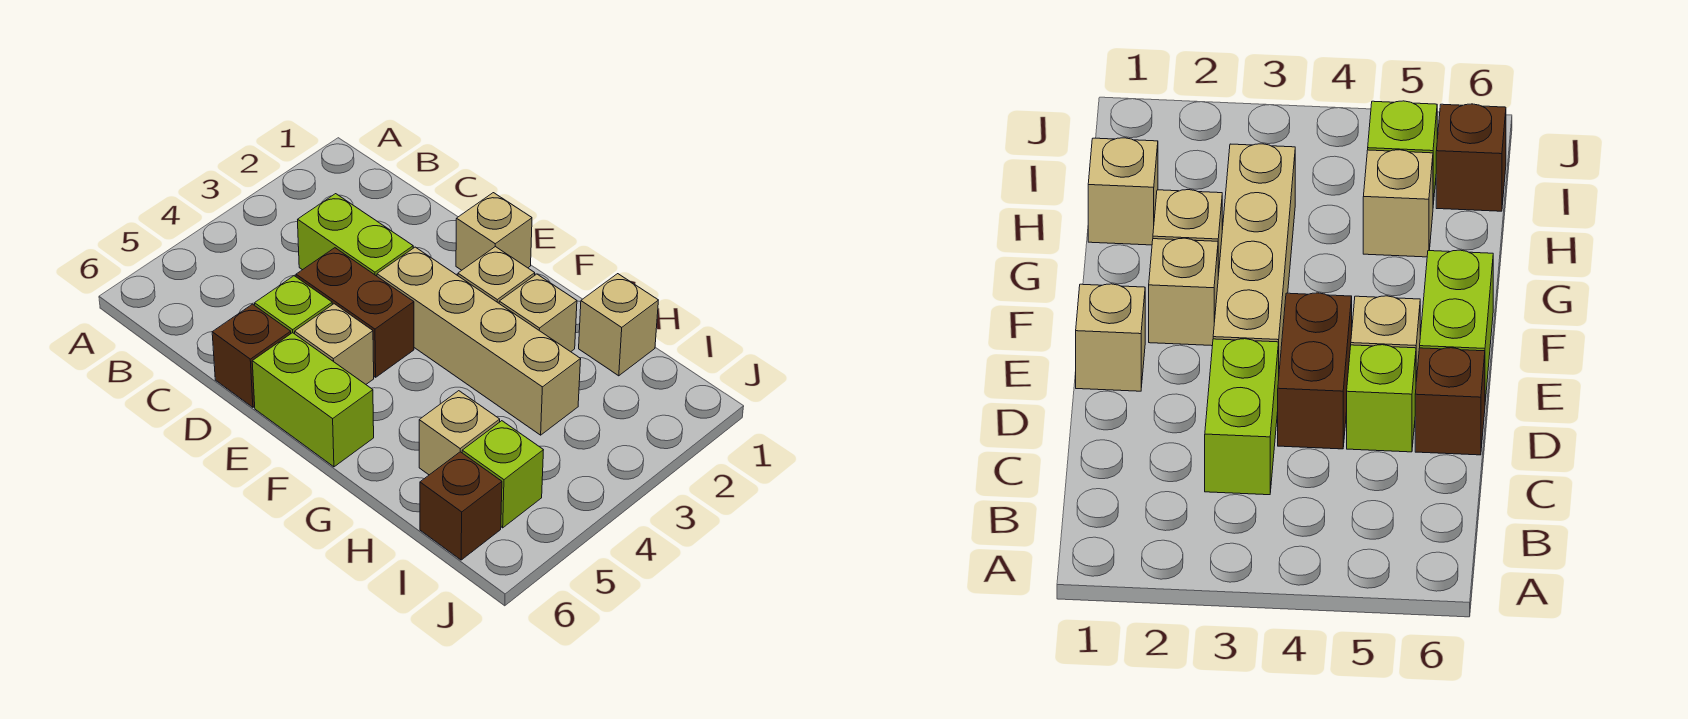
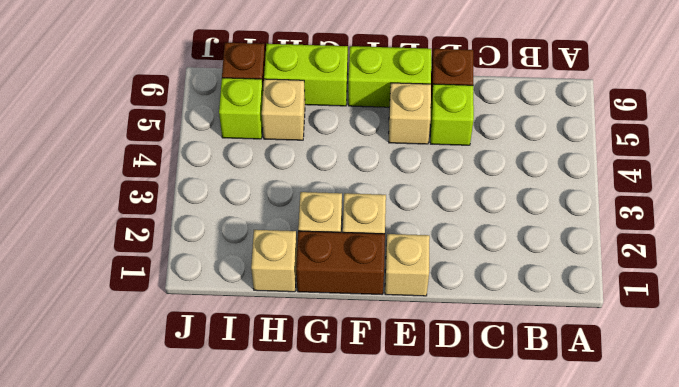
lime 1x2 brick [298,194,413,276] -> lime 1x2 brick moved to [264,44,348,106]
brown 1x2 brick [296,248,414,377] -> brown 1x2 brick moved to [296,231,385,294]
tan 1x4 brick [377,247,581,435] -> none

